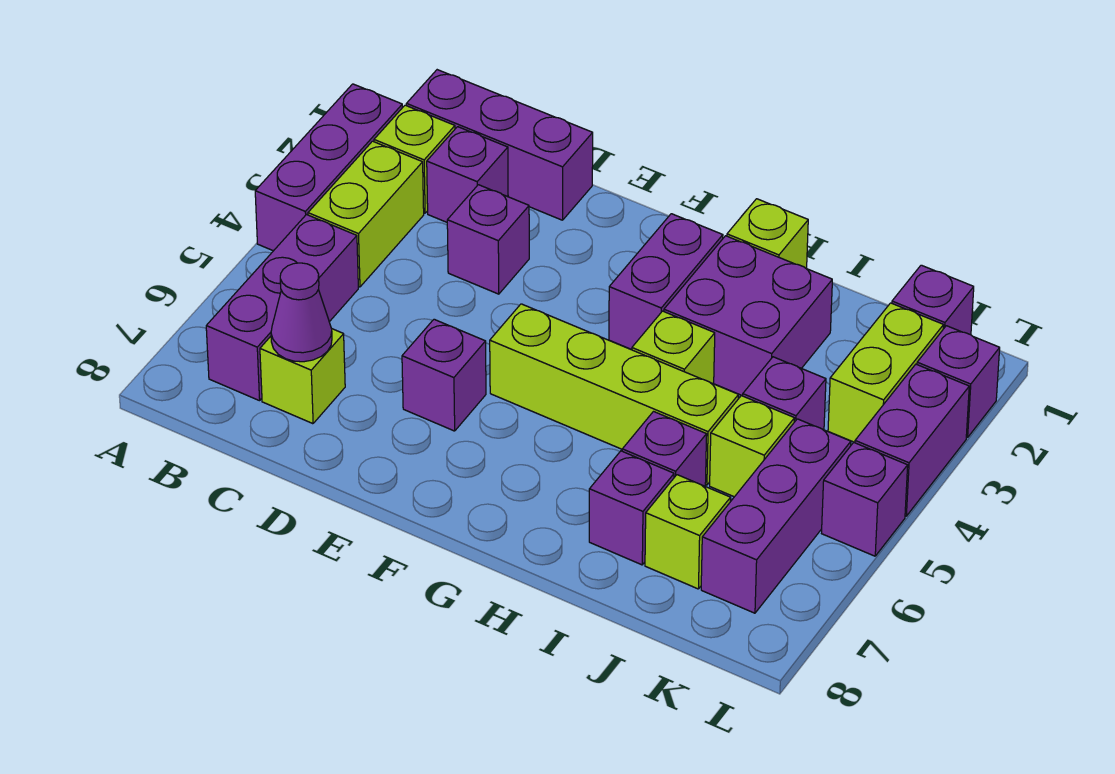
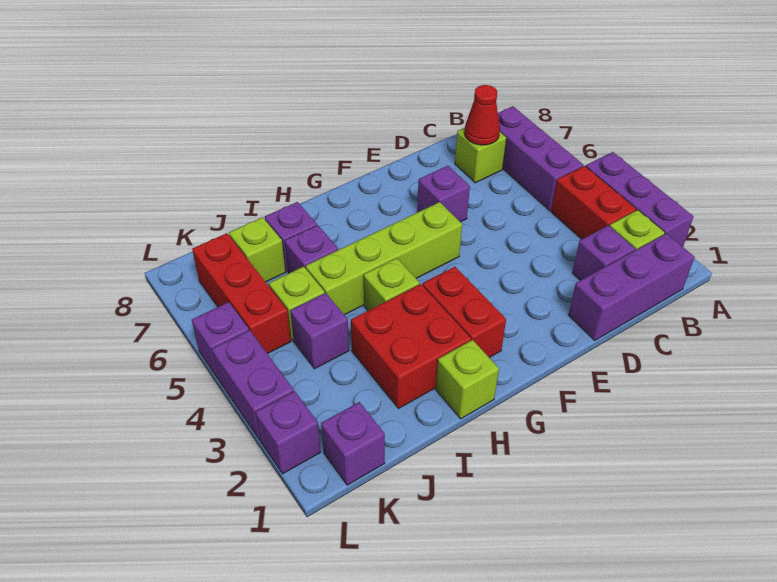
lime 1x2 brick [308,141,424,287] -> red 1x2 brick [551,166,636,239]
purple 1x1 cone [271,263,332,362] -> red 1x1 cone [464,85,500,145]
purple 1x1 brick [447,185,529,294] -> none
purple 1x2 brick [609,214,723,350] -> red 1x2 brick [422,267,506,358]
purple 2x2 brick [664,236,832,396] -> red 2x2 brick [351,284,471,409]
lime 1x2 brick [828,303,944,443] -> none
purple 1x3 brick [701,419,851,613] -> red 1x3 brick [192,233,291,354]

